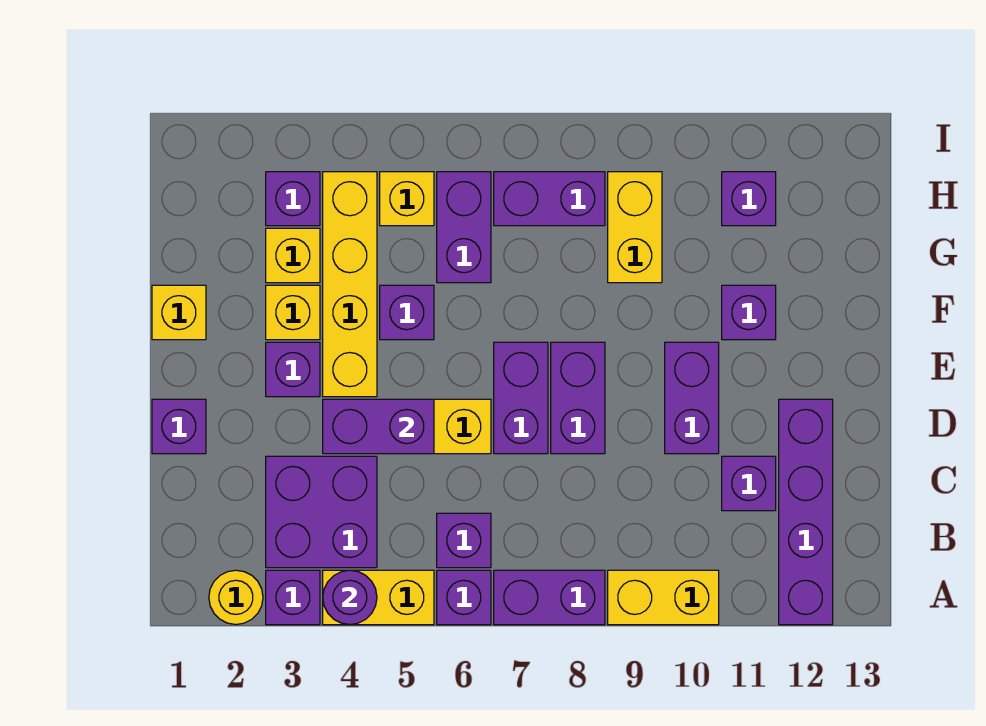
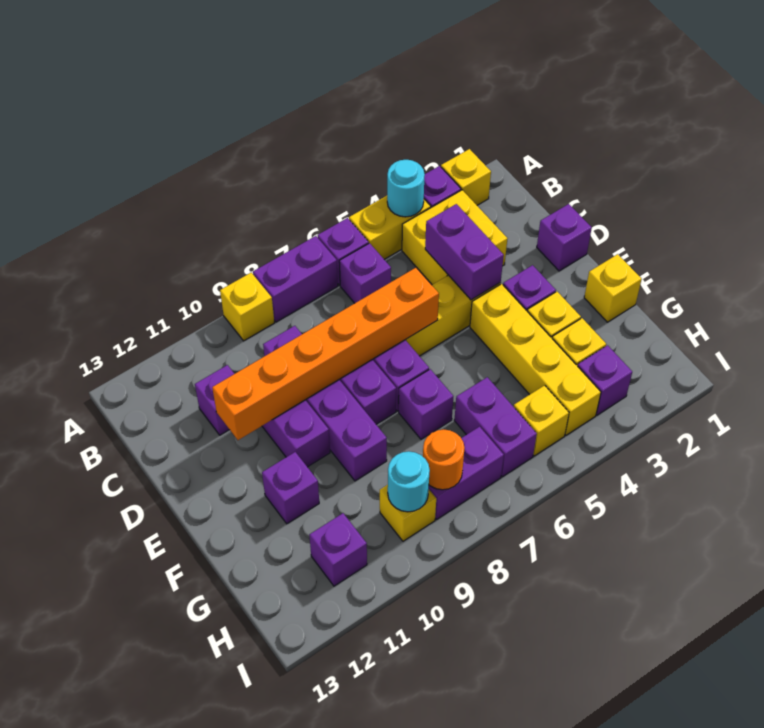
yellow 1x1 round brick [209,570,263,624] -> yellow 1x1 brick [441,149,491,205]
purple 1x1 round brick [323,570,377,625] -> cyan 1x1 round brick [387,160,425,217]
yellow 1x2 brick [608,570,719,625] -> yellow 1x1 brick [220,273,274,341]
purple 1x4 brick [779,399,833,625] -> purple 1x4 brick moved to [263,326,387,481]
purple 2x2 brick [266,456,377,568] -> yellow 2x2 brick [402,190,507,285]
purple 1x2 brick [323,399,434,454] -> purple 1x2 brick turned to [425,204,504,300]
none -> orange 1x6 brick [212,268,439,440]
purple 1x1 brick [380,285,434,340] -> purple 1x1 brick moved to [399,369,453,439]
yellow 1x2 brick [608,172,662,283] -> yellow 1x1 brick [380,485,436,541]
none -> orange 1x1 round brick [423,429,465,490]
none -> cyan 1x1 round brick [388,451,430,512]

